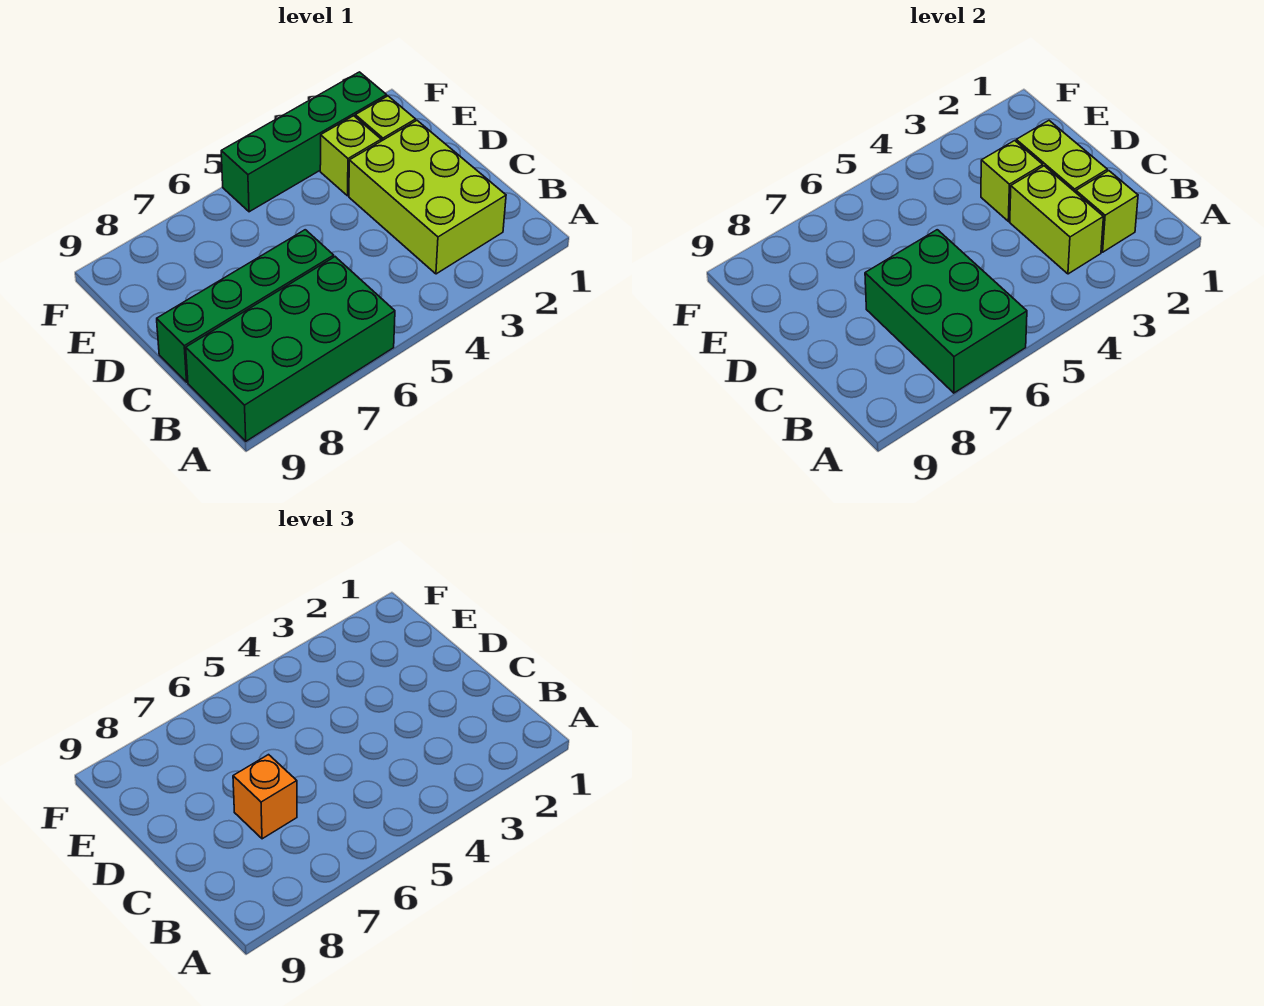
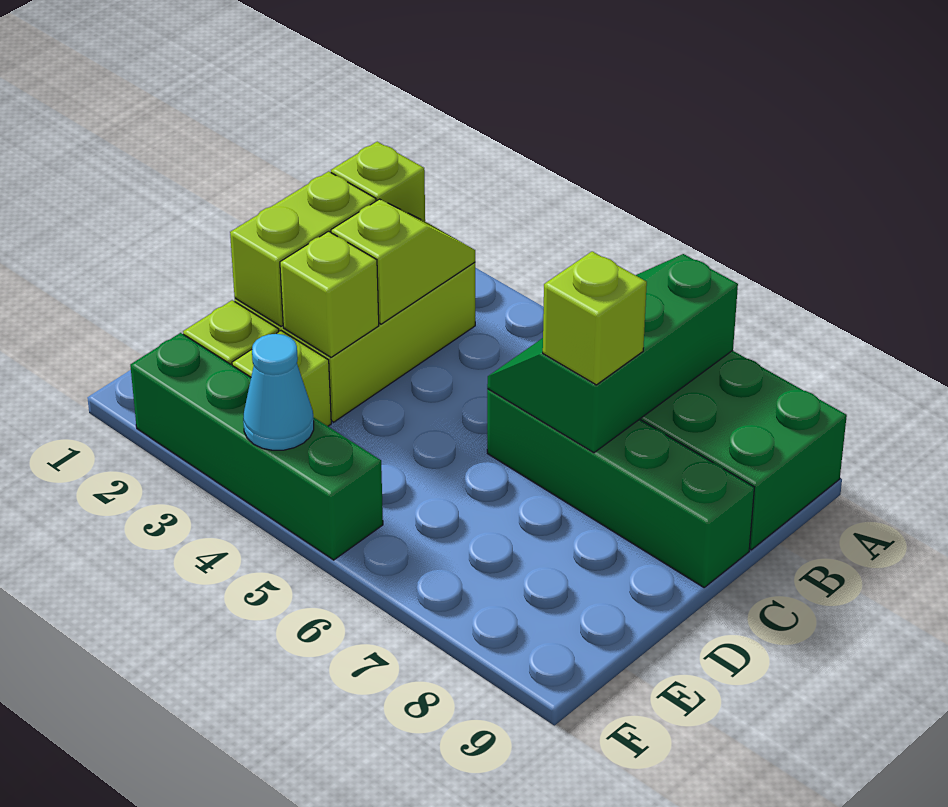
green 2x3 brick [865,230,1027,393] -> green 2x3 slope [487,254,738,453]
lime 1x2 brick [1010,166,1103,274] -> lime 1x2 slope [331,199,475,324]
orange 1x1 brick [233,755,297,839] -> lime 1x1 brick [543,251,647,385]
none -> cyan 1x1 cone [243,334,314,450]

